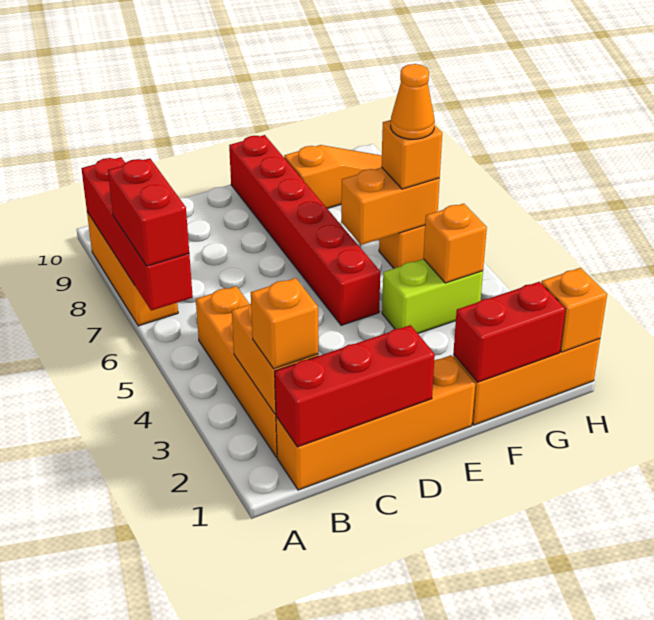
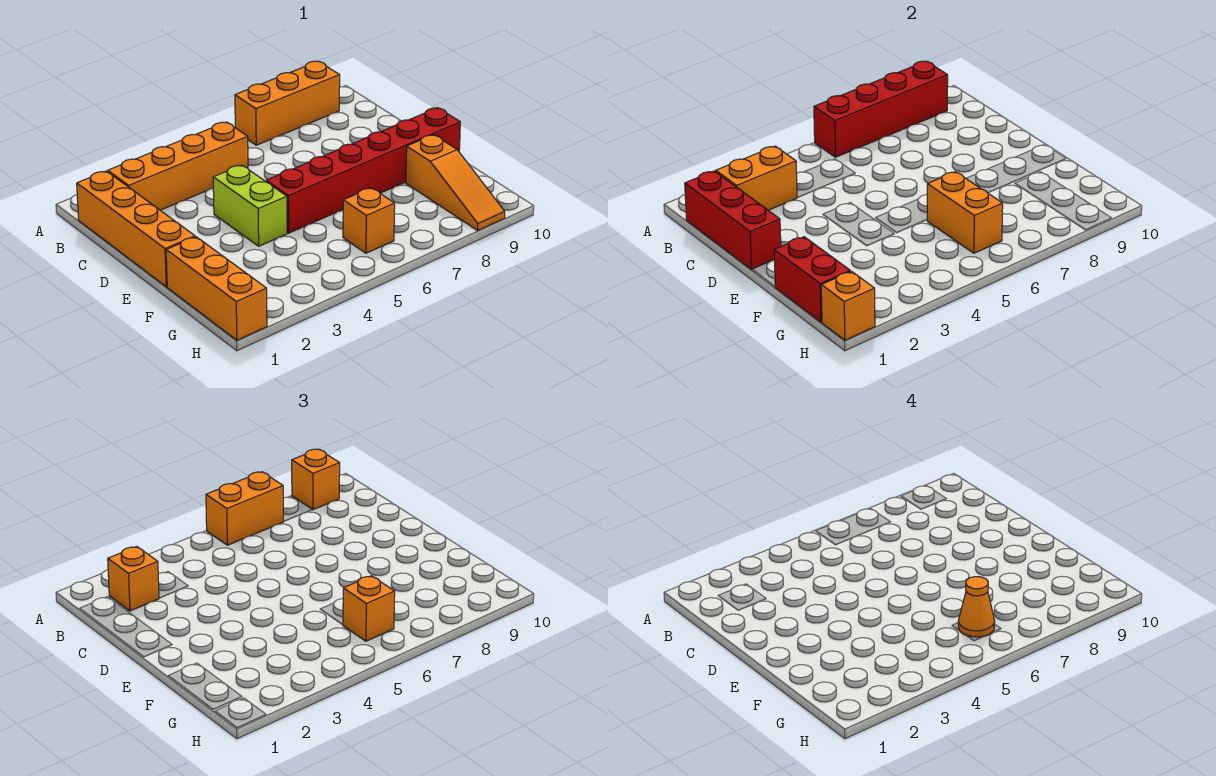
red 1x2 brick [108,158,189,266] -> orange 1x2 brick [206,472,284,545]
lime 1x2 brick [382,259,483,333] -> lime 1x2 brick moved to [213,165,287,246]
orange 1x1 brick [423,204,487,283] -> orange 1x1 brick moved to [292,449,340,510]

